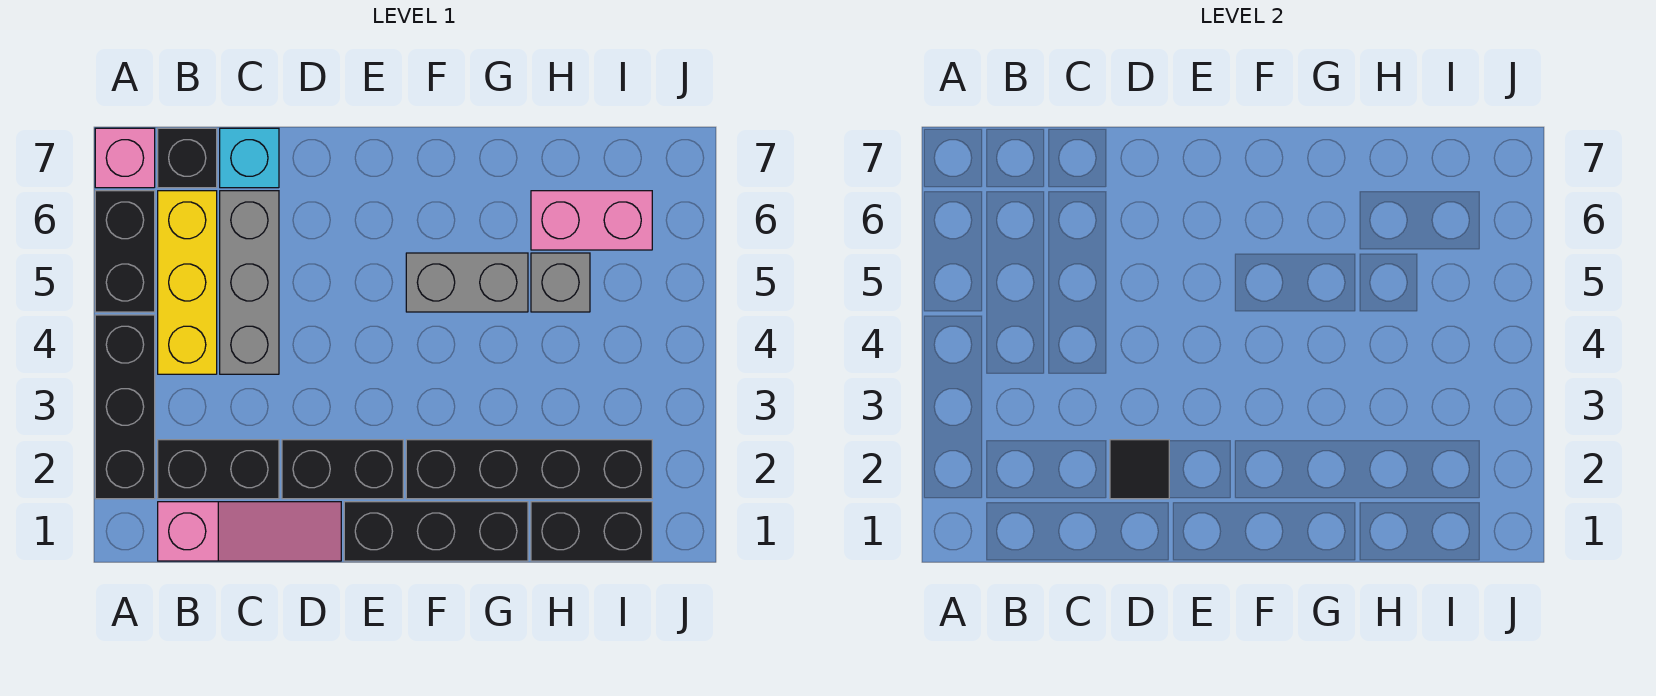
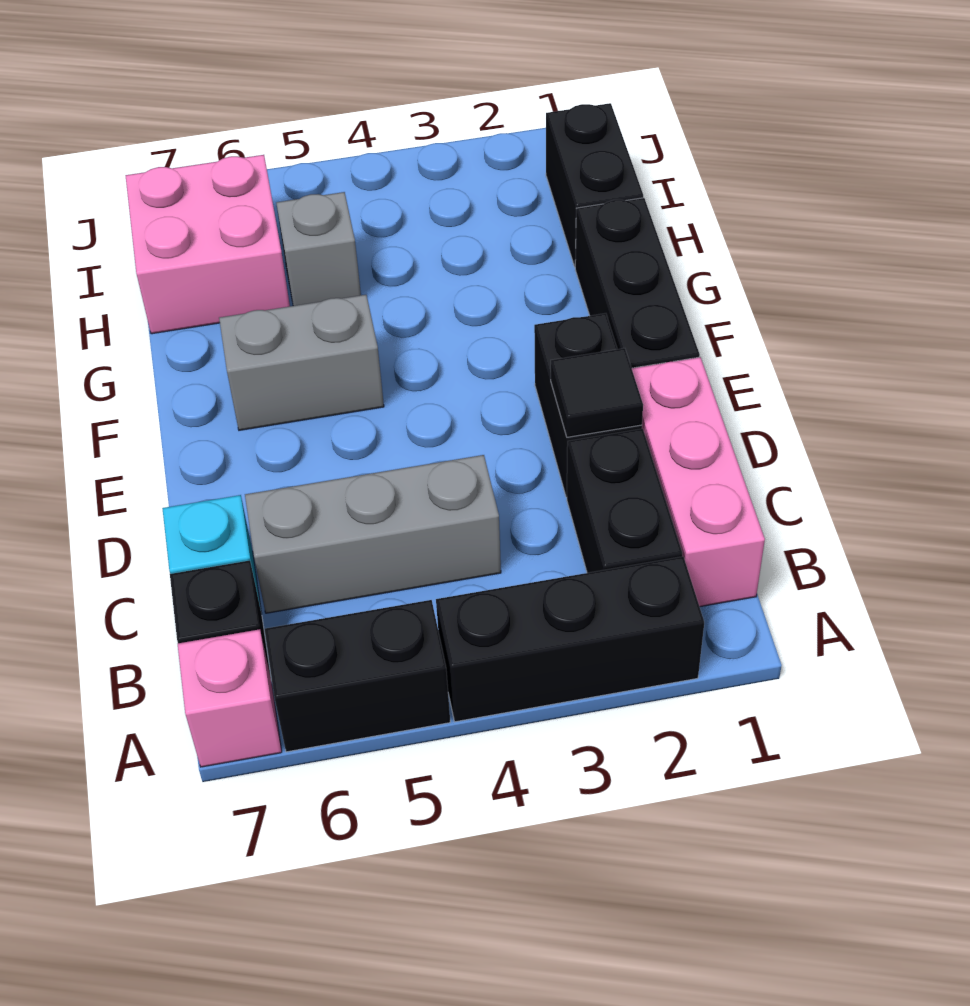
pink 1x3 slope [158,502,341,561] -> pink 1x3 brick [632,357,765,607]
yellow 1x3 brick [158,191,217,374] -> none
black 1x4 brick [406,440,652,499] -> none
grey 1x2 brick [406,253,528,312] -> grey 1x2 brick turned to [219,295,384,430]
pink 1x2 brick [531,191,652,250] -> pink 2x2 brick [125,155,290,334]

